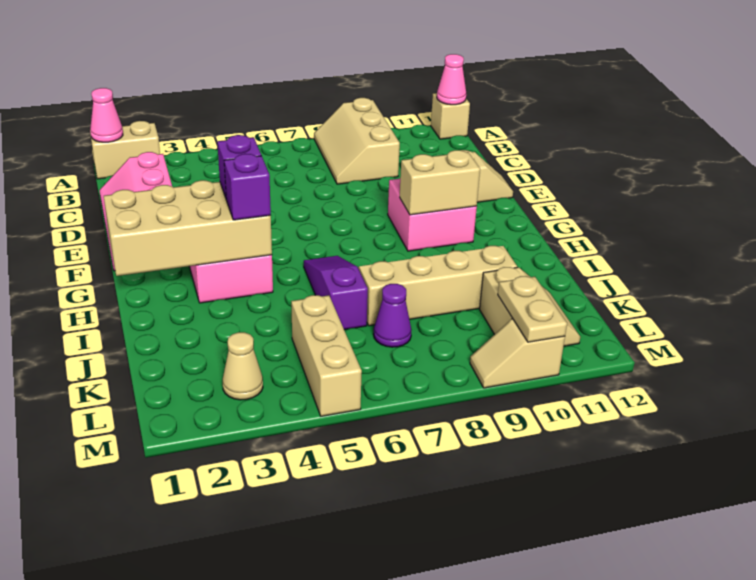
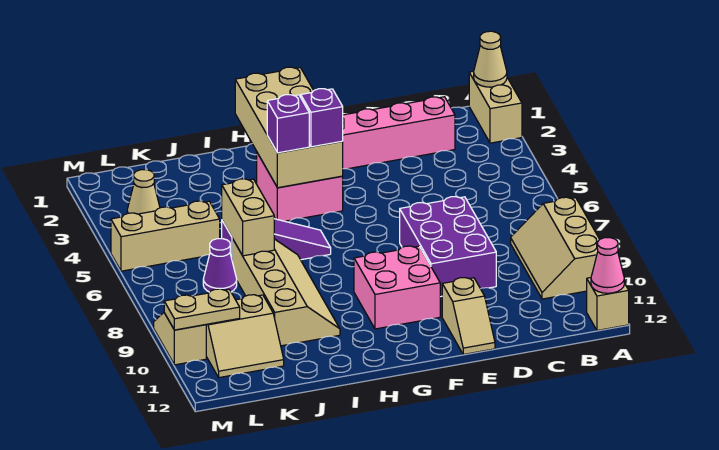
pink 1x1 cone [90,88,123,142] -> tan 1x1 cone [474,31,507,87]
tan 2x3 slope [314,98,400,184] -> tan 2x3 slope turned to [511,197,600,299]
none -> purple 2x3 brick [400,197,496,297]
tan 1x2 brick [400,150,480,215] -> tan 1x2 brick moved to [222,179,274,256]

